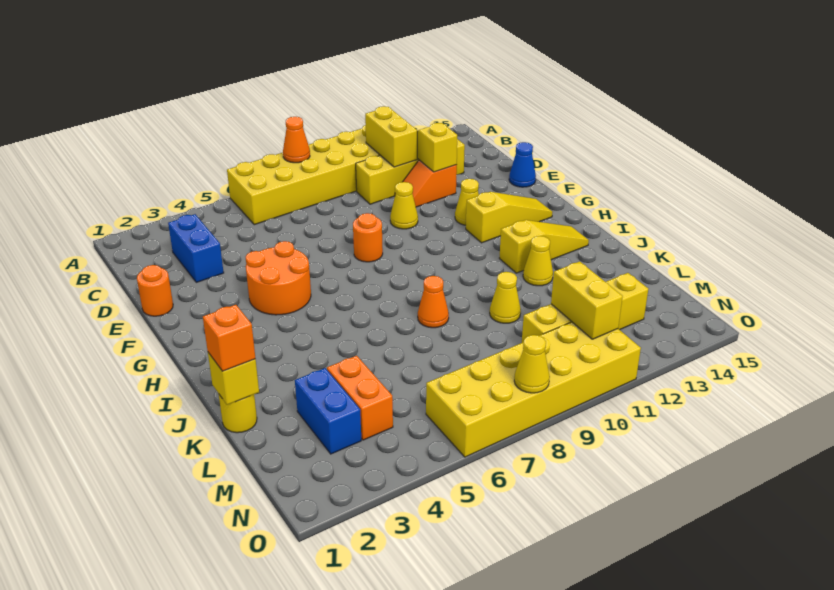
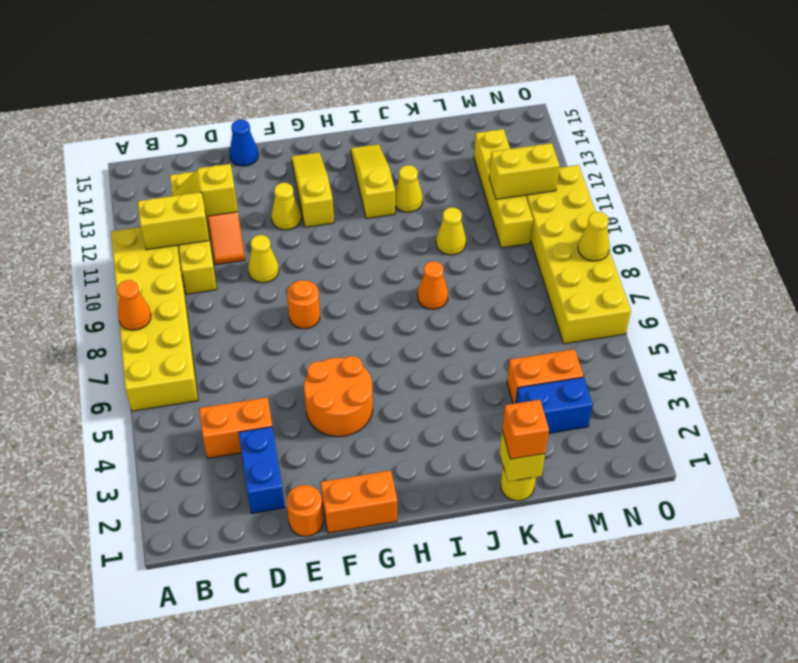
blue 1x2 brick [168,214,224,282] -> blue 1x2 brick turned to [239,427,285,513]
none -> orange 1x2 brick [199,397,272,458]
none -> orange 1x2 brick [321,470,397,533]

